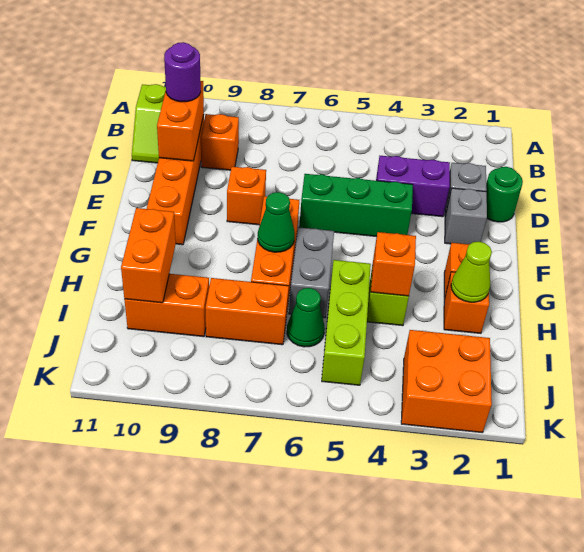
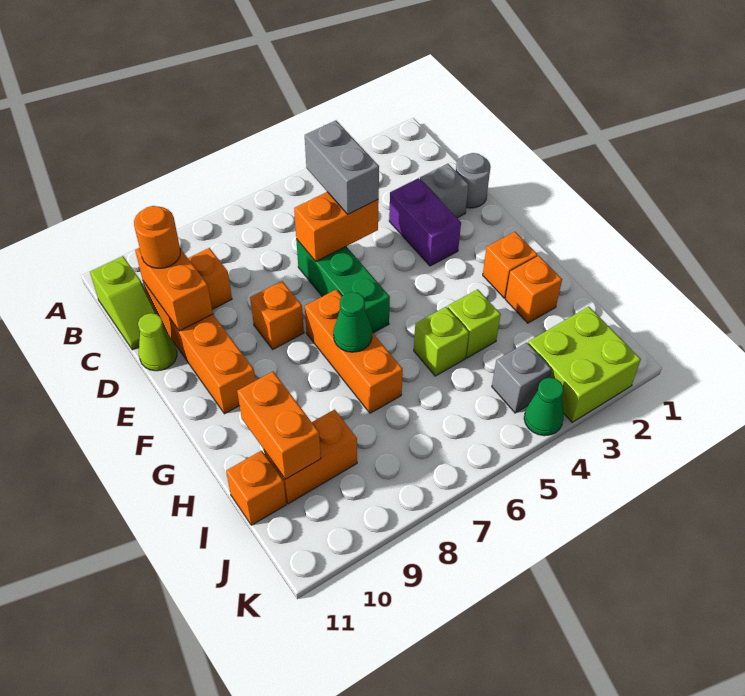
purple 1x1 round brick [164,42,201,102] -> orange 1x1 round brick [134,206,180,268]
green 1x1 round brick [486,167,523,222] -> grey 1x1 round brick [456,153,491,208]
purple 1x2 brick [376,156,450,217] -> purple 1x2 brick turned to [389,178,461,266]
grey 1x1 brick [445,188,487,244] -> grey 1x1 brick moved to [492,342,551,413]
green 1x3 brick [299,174,413,237] -> green 1x3 brick turned to [296,239,390,333]
grey 1x2 brick [289,227,334,318] -> grey 1x2 brick moved to [305,121,379,214]
lime 1x1 cone [451,242,492,302] -> lime 1x1 cone moved to [138,313,177,371]
orange 1x1 brick [371,232,416,296] -> orange 1x1 brick moved to [226,450,286,525]
lime 1x3 brick [322,260,371,385] -> lime 1x1 brick [414,307,469,376]
green 1x1 cone [287,288,325,347] -> green 1x1 cone moved to [524,378,564,436]
orange 1x2 brick [206,278,289,345] -> orange 1x2 brick moved to [294,192,379,261]
orange 2x2 brick [401,330,492,433] -> lime 2x2 brick [528,307,641,422]

